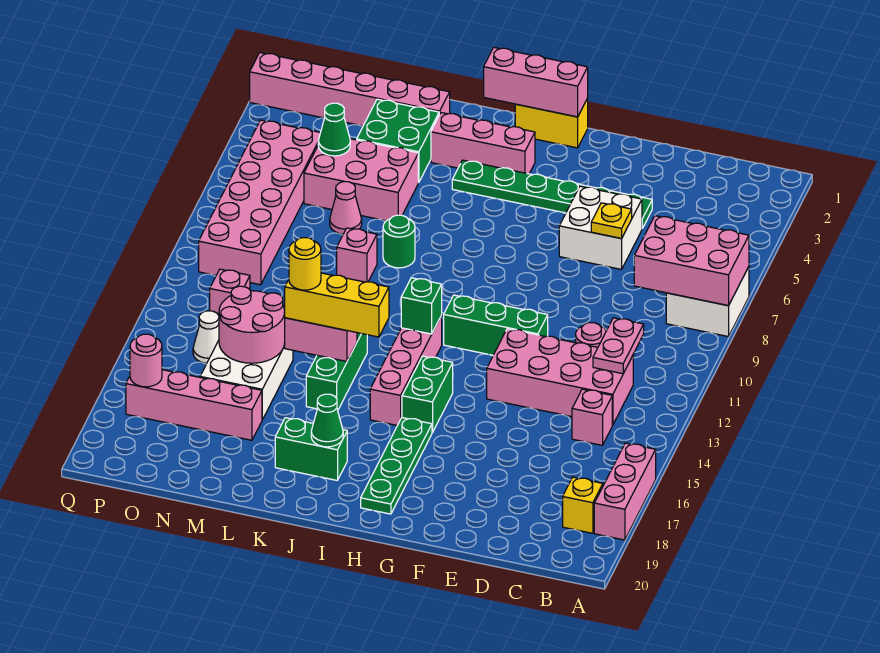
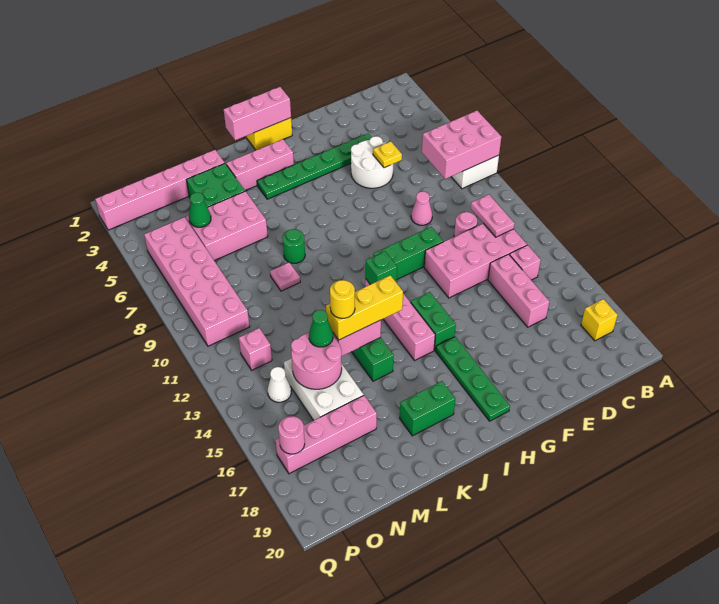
pink 1x3 brick [594,443,656,540] -> pink 1x3 brick moved to [488,254,549,327]
white 2x2 brick [559,186,642,269] -> white 2x2 round brick [351,136,393,188]
green 1x1 cone [311,394,343,447] -> green 1x1 cone moved to [309,310,333,347]
pink 1x1 brick [337,228,377,282] -> pink 1x1 plate [270,262,300,291]
pink 1x1 cone [330,182,362,234] -> pink 1x1 cone moved to [411,191,432,225]

